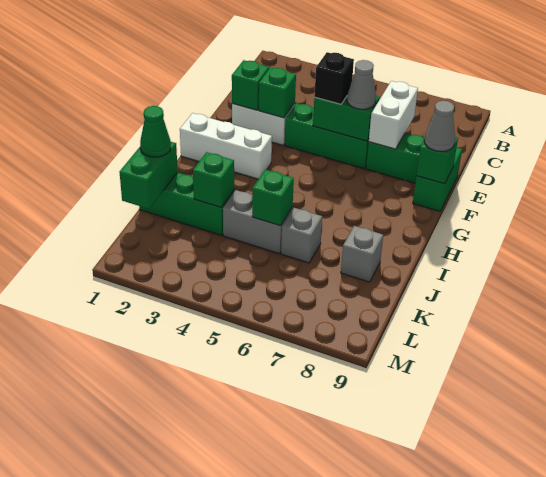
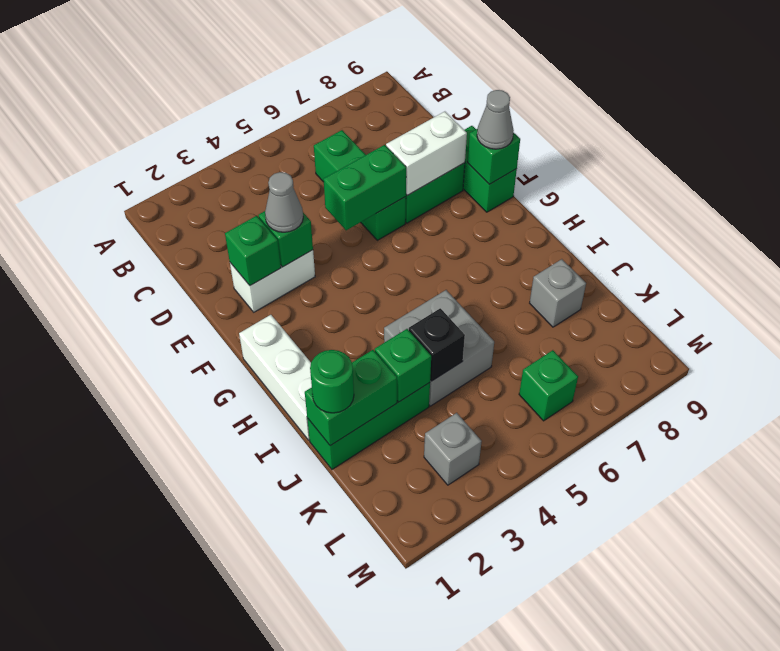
white 1x2 brick [369,81,418,149] -> white 1x2 brick turned to [386,112,467,195]
green 1x3 brick [285,103,369,169] -> green 1x3 brick turned to [314,130,406,240]
black 1x1 brick [314,52,354,104] -> black 1x1 brick moved to [409,308,465,381]
grey 1x1 cone [347,60,376,109] -> grey 1x1 cone moved to [265,172,303,232]
white 1x3 brick [180,113,272,179] -> white 1x3 brick turned to [239,315,312,440]
green 1x2 brick [120,142,178,209] -> green 1x2 brick turned to [305,350,397,446]
green 1x1 cone [140,106,171,157] -> green 1x1 round brick [310,350,354,413]
grey 1x2 brick [223,190,293,254] -> grey 2x2 brick [384,290,494,406]
green 1x1 brick [252,169,294,226] -> green 1x1 brick moved to [519,350,578,421]
grey 1x1 brick [281,208,322,263] -> grey 1x1 brick moved to [424,413,482,485]

